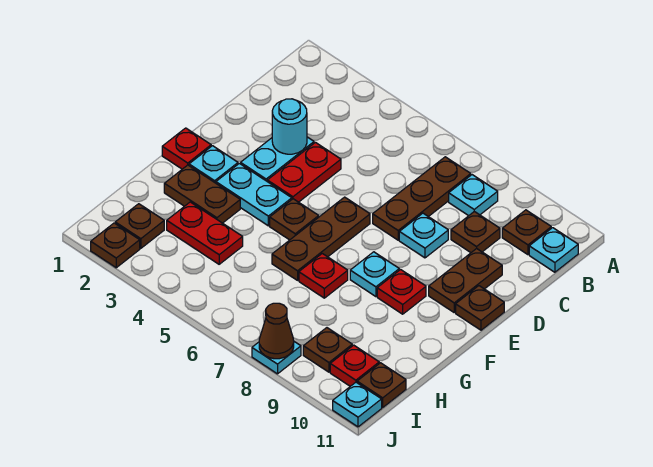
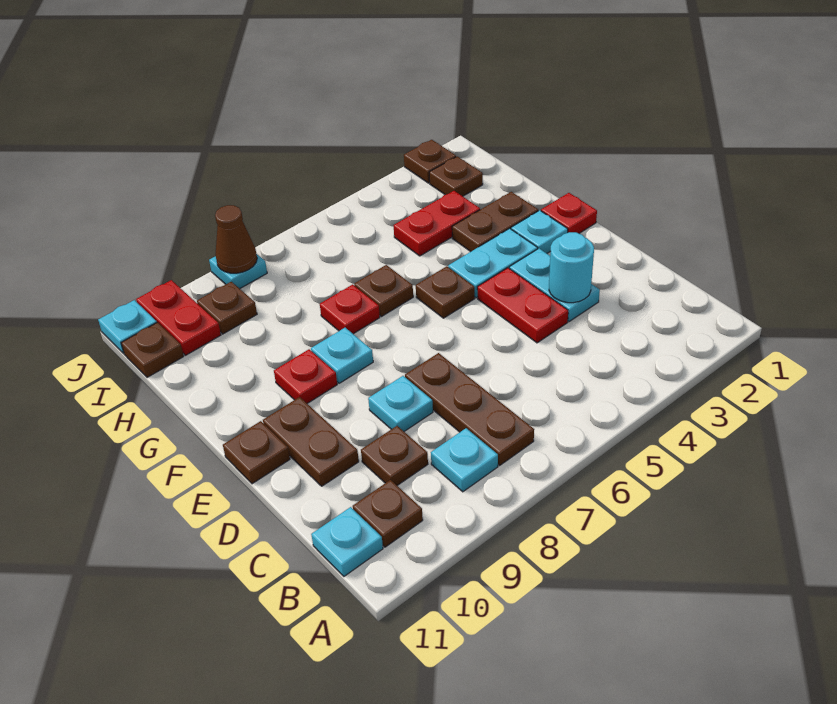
brown 1x3 plate [272,197,370,280] -> brown 1x1 plate [354,265,413,317]
red 1x1 plate [330,345,379,386] -> red 1x2 plate [136,280,221,355]

